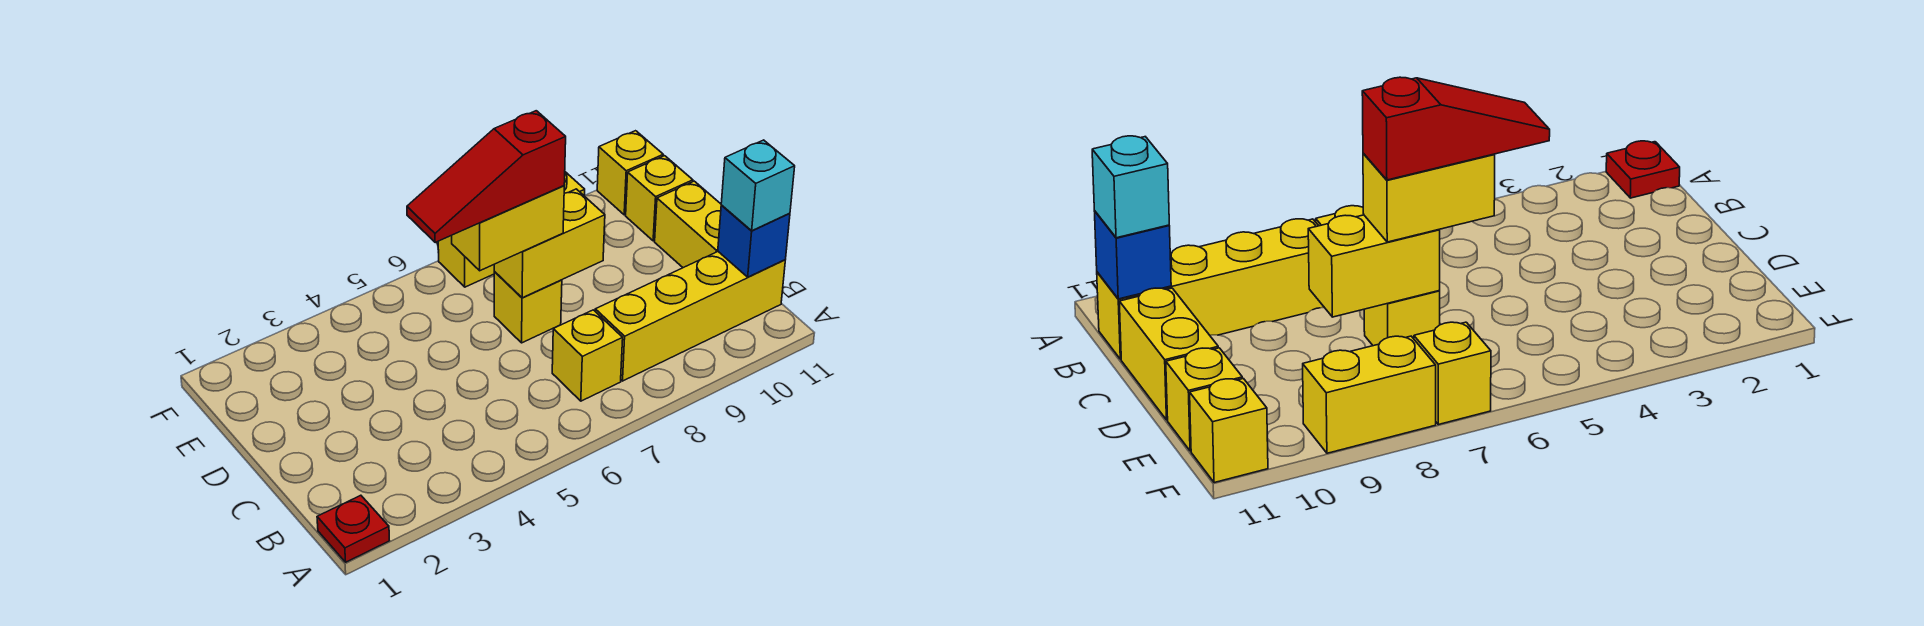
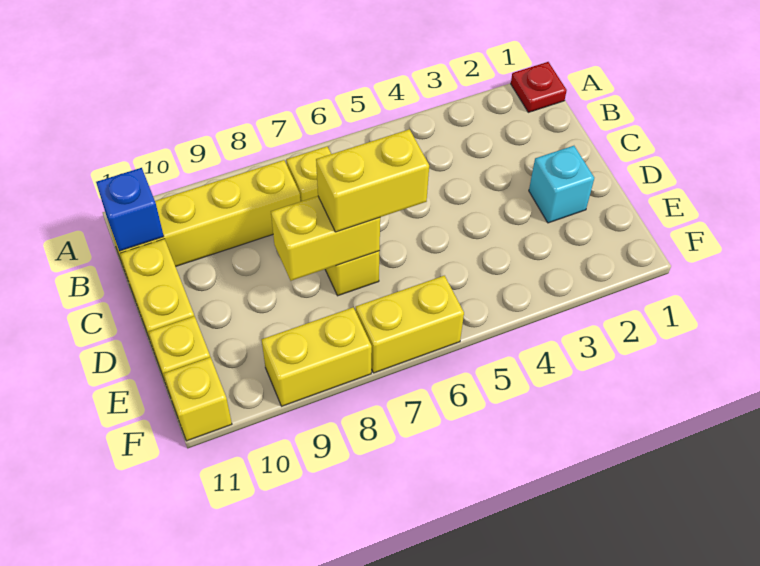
cyan 1x1 brick [721,140,795,231] -> cyan 1x1 brick moved to [529,146,594,223]
red 1x3 slope [407,111,566,242] -> none
yellow 1x1 brick [438,236,495,287] -> yellow 1x2 brick [356,276,464,373]

